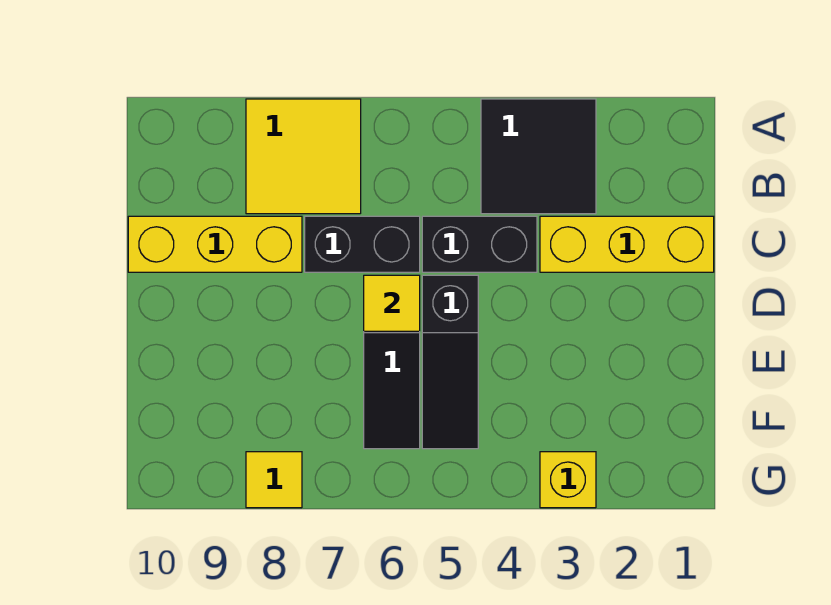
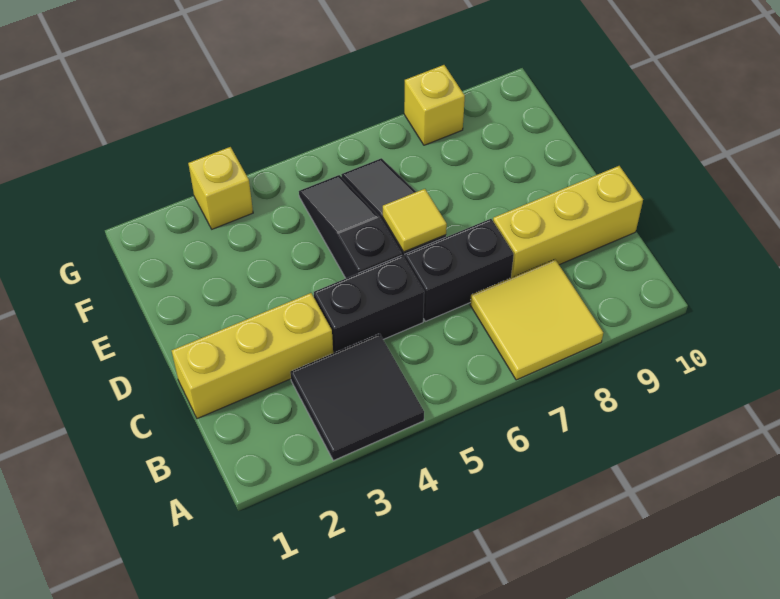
yellow 1x1 tile [246,452,302,508] -> yellow 1x1 brick [404,65,465,145]

